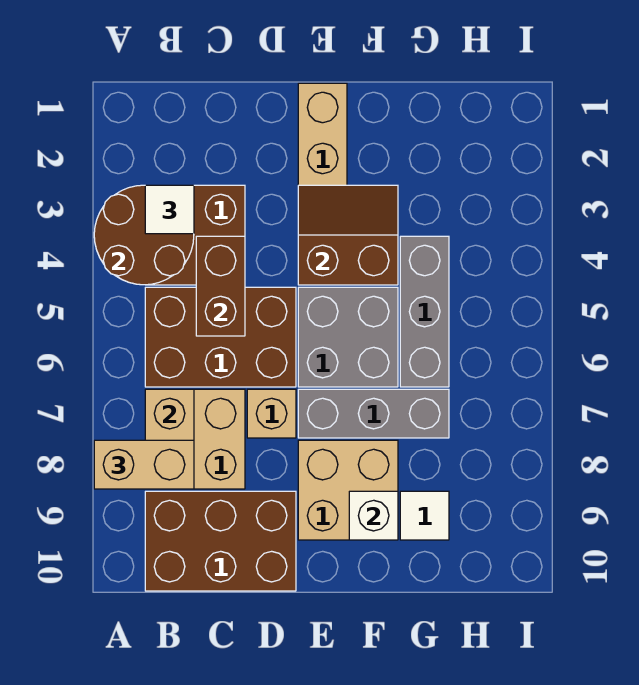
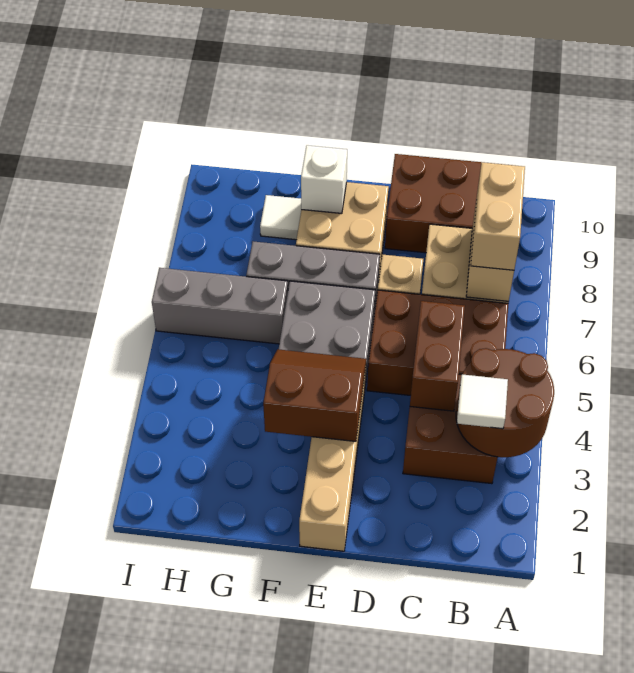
tan 1x2 brick [94,440,194,489] -> tan 1x2 brick turned to [471,162,525,270]
brown 2x2 slope [298,185,398,285] -> brown 2x2 slope turned to [263,349,366,441]
grey 1x3 brick [400,236,449,387] -> grey 1x3 brick turned to [152,268,288,344]

